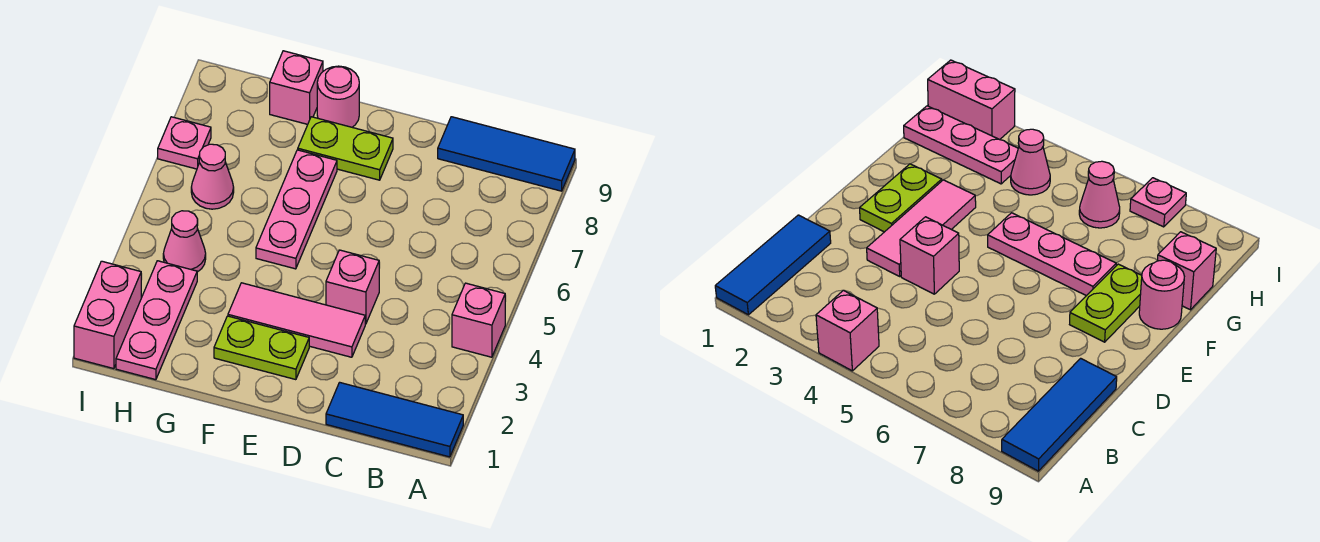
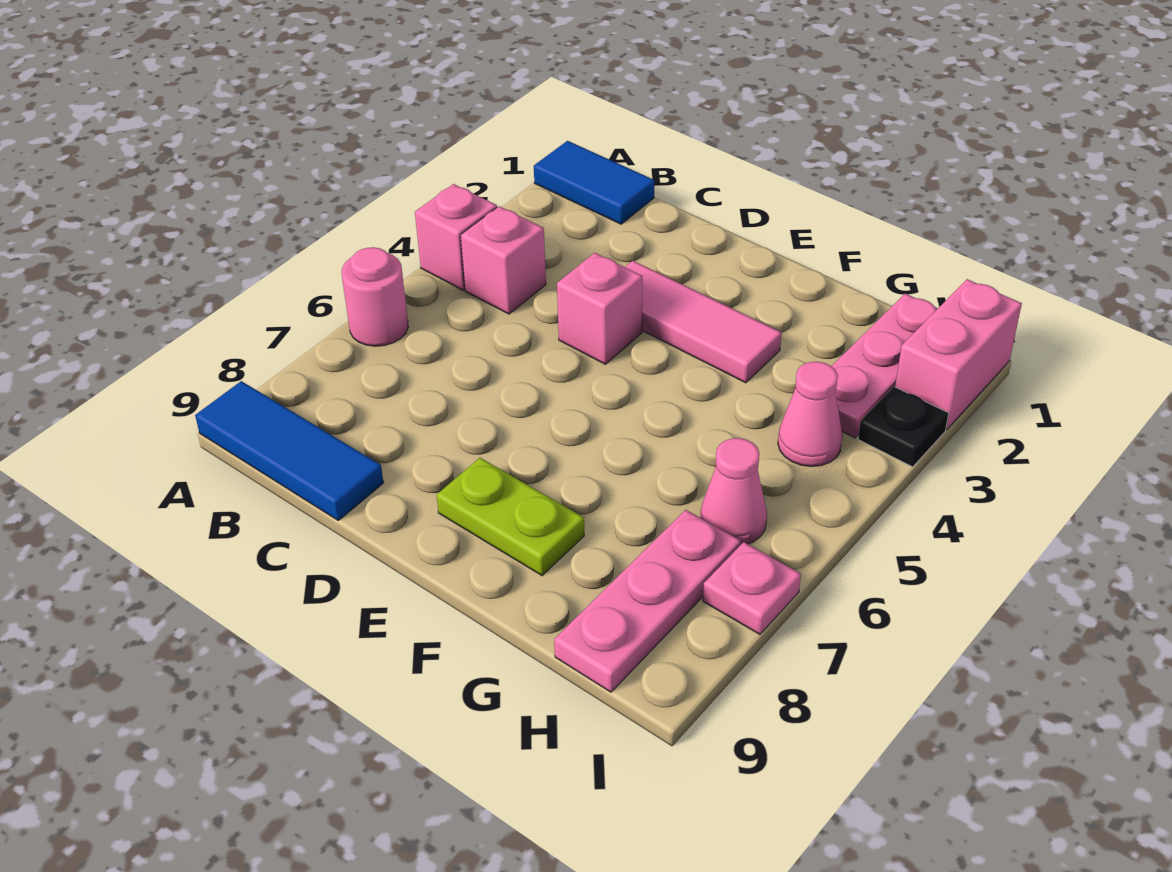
blue 1x3 tile [326,382,463,457] -> blue 1x2 tile [534,141,654,224]
lime 1x2 plate [214,316,309,380] -> none
pink 1x3 plate [256,150,337,269] -> pink 1x3 plate moved to [554,510,741,692]
pink 1x1 round brick [317,66,359,127] -> pink 1x1 round brick moved to [342,247,408,346]
pink 1x1 brick [270,51,323,124] -> pink 1x1 brick moved to [461,206,546,314]
none -> black 1x1 plate [858,387,949,467]

